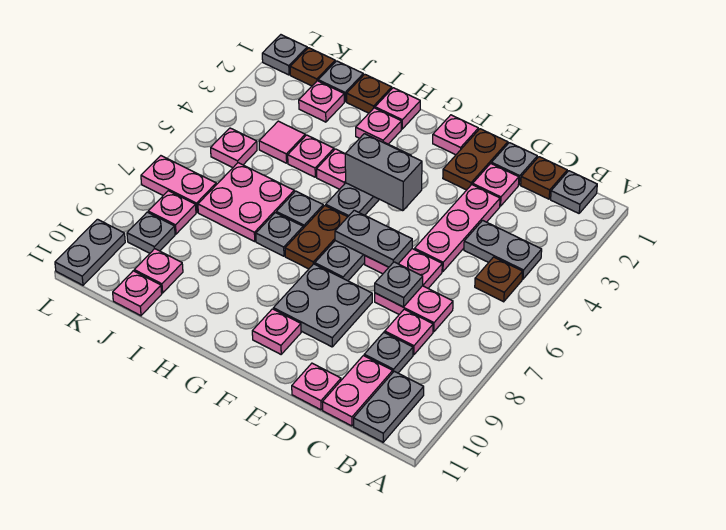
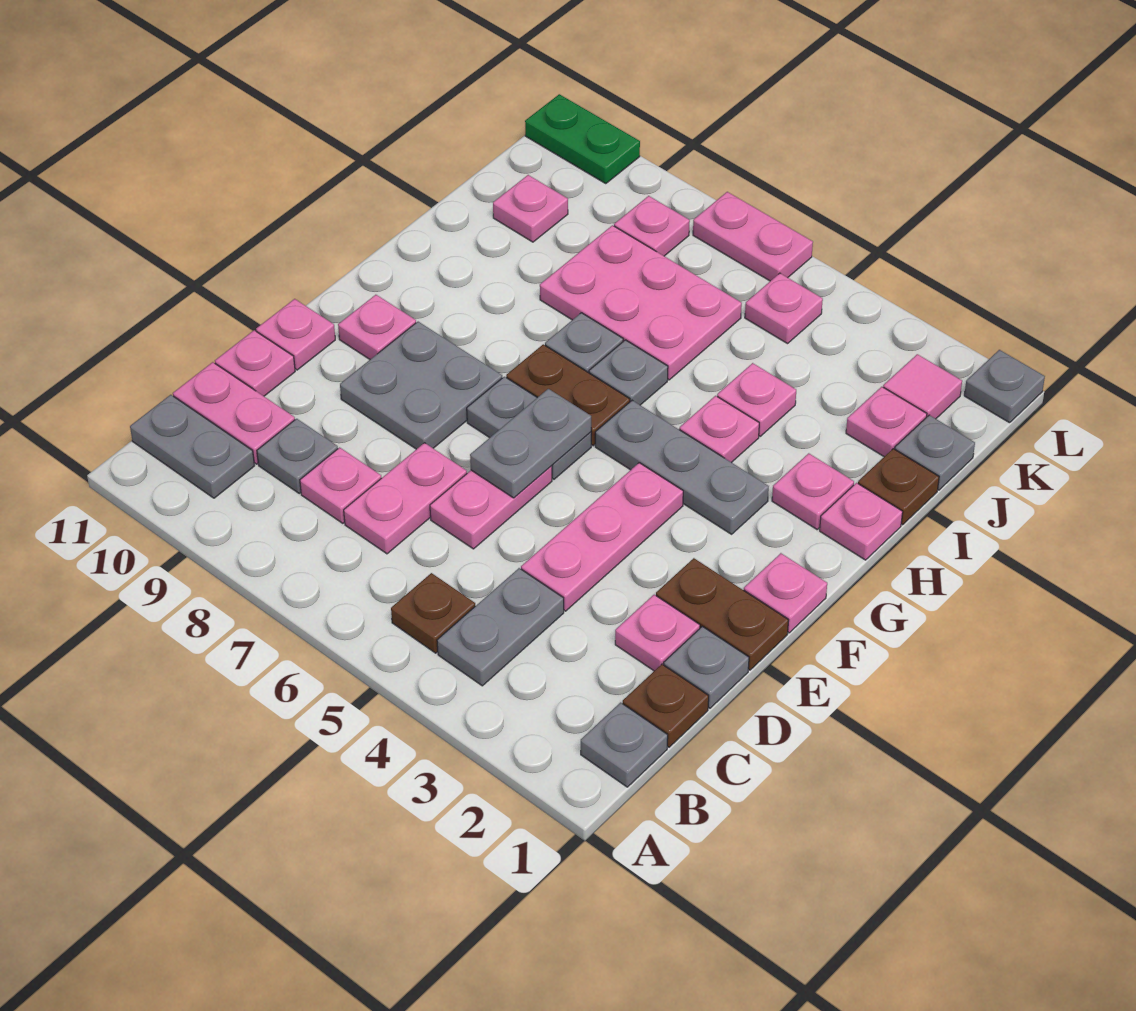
pink 1x3 plate [415,185,500,271] -> pink 1x3 plate turned to [521,463,683,611]
grey 1x1 plate [375,262,423,307] -> none
grey 1x2 brick [345,134,422,211] -> none
pink 2x2 plate [198,163,294,241] -> pink 2x3 plate [540,225,742,380]
pink 1x1 tile [259,121,305,163] -> pink 1x1 tile moved to [883,354,962,419]
pink 1x1 plate [113,271,162,316] -> pink 1x1 plate moved to [256,299,335,370]
brown 1x1 plate [290,48,335,86] -> none
pink 1x2 plate [141,156,216,212] -> pink 1x2 plate turned to [693,192,813,281]
grey 1x1 plate [127,212,175,253] -> none
grey 1x2 plate [55,219,125,285] -> green 1x2 plate [525,94,640,184]

